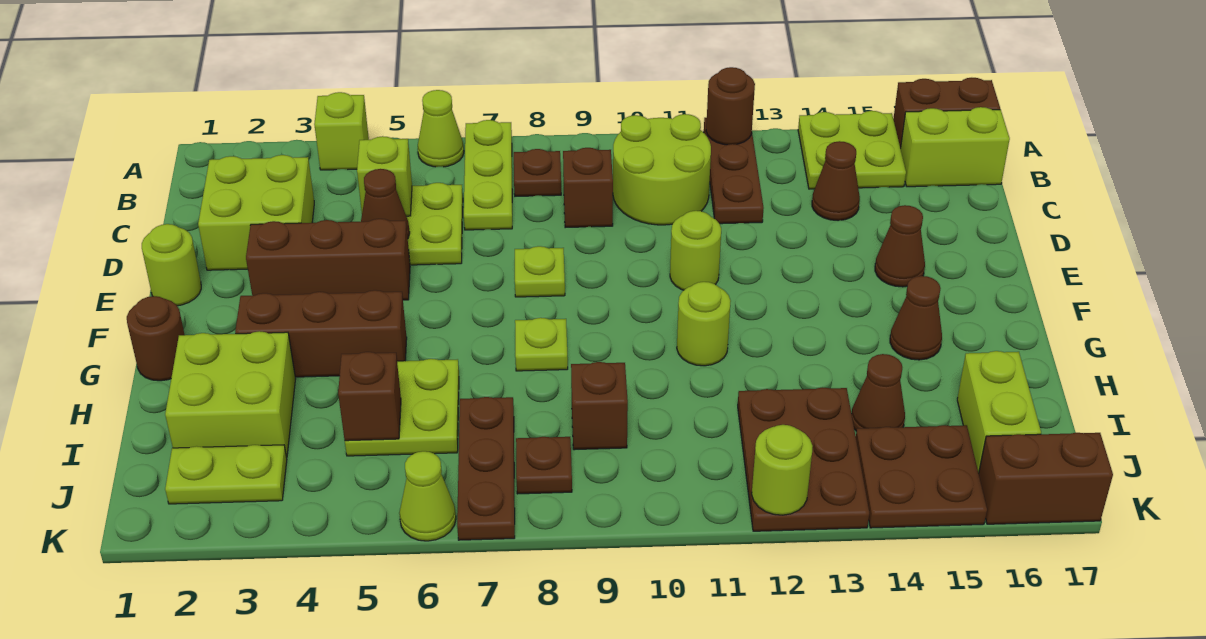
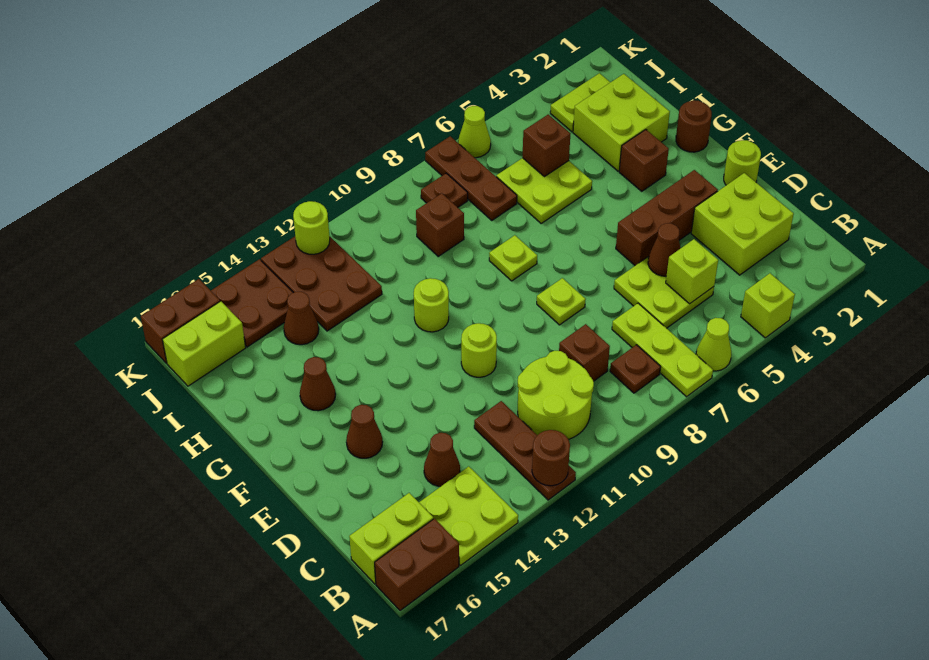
brown 1x3 brick [235,290,407,377] -> brown 1x1 brick [619,130,669,191]
lime 1x2 brick [957,351,1041,473] -> lime 1x2 brick turned to [162,301,246,386]

